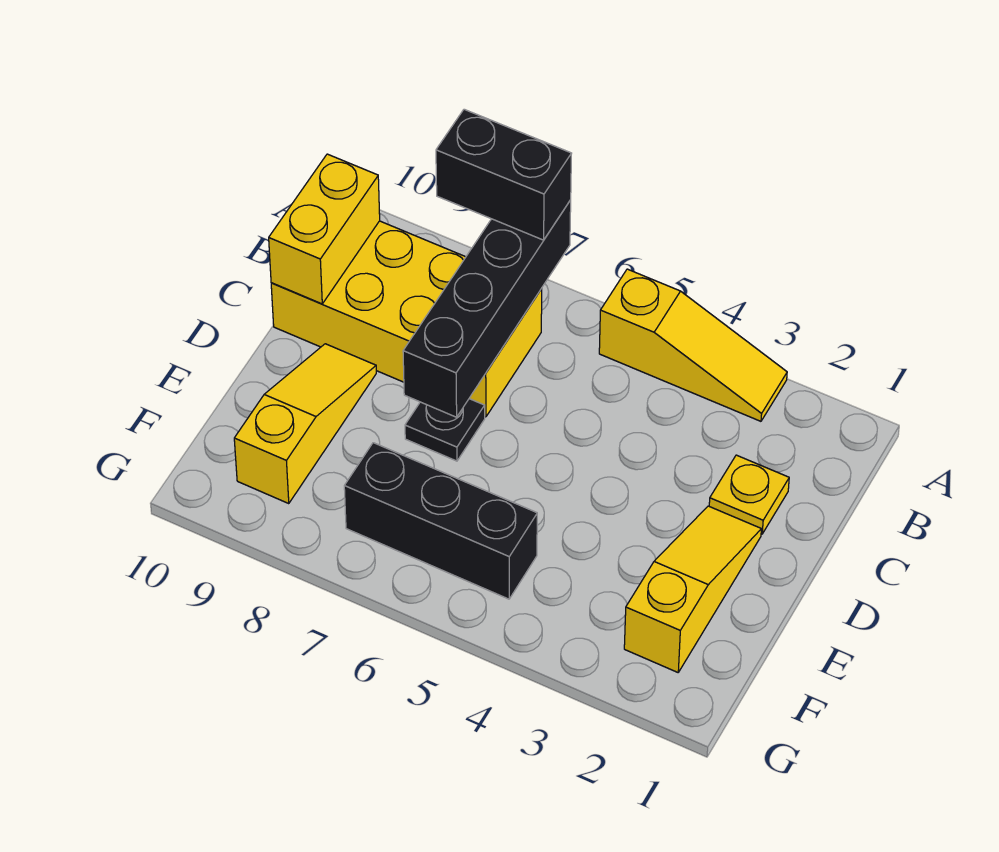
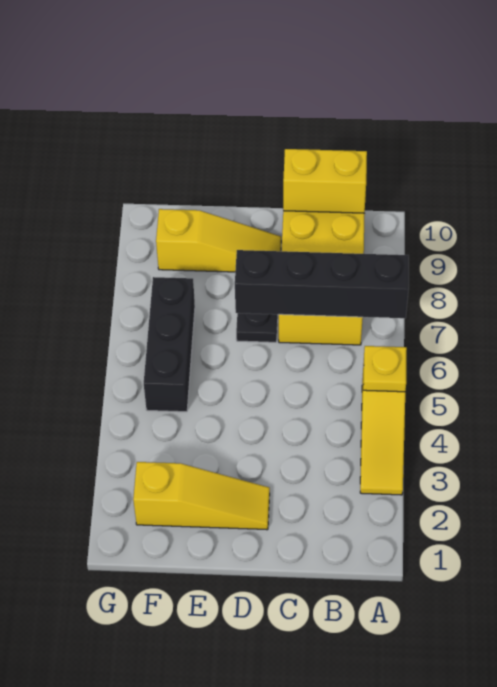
black 1x2 brick [436,109,572,240] -> none
yellow 1x1 plate [709,455,789,534] -> yellow 1x1 plate moved to [363,346,407,392]

